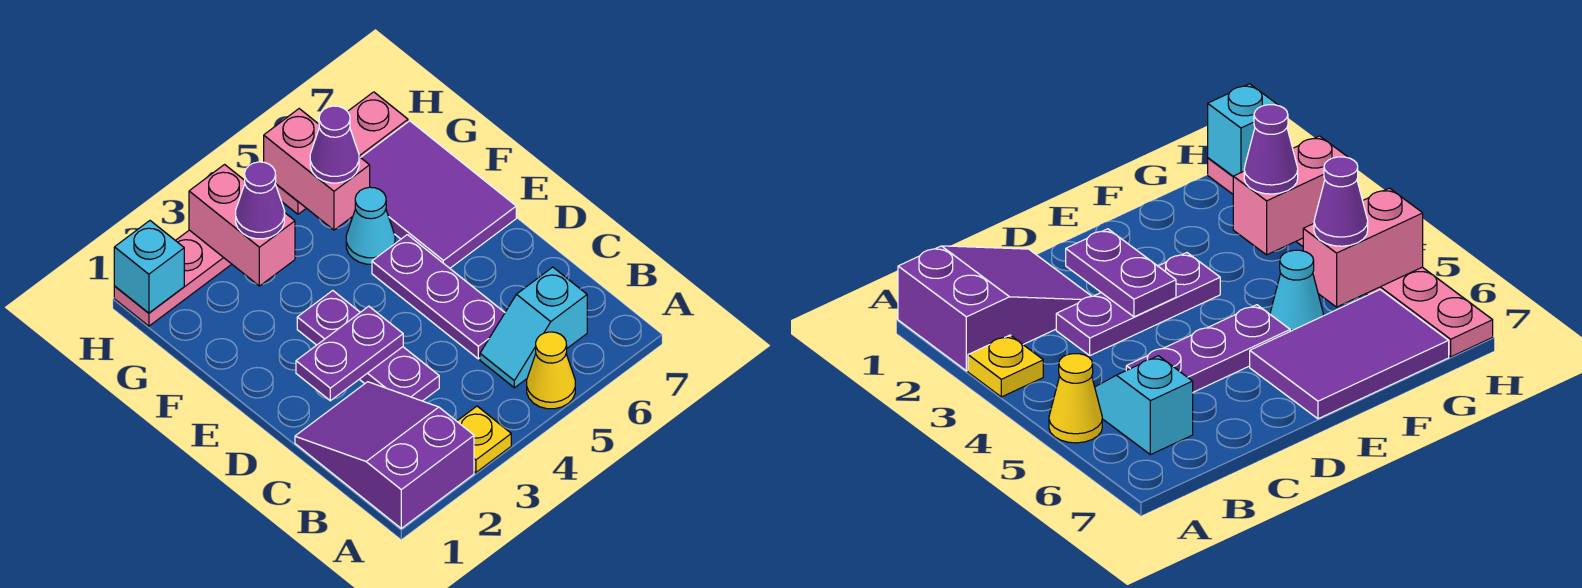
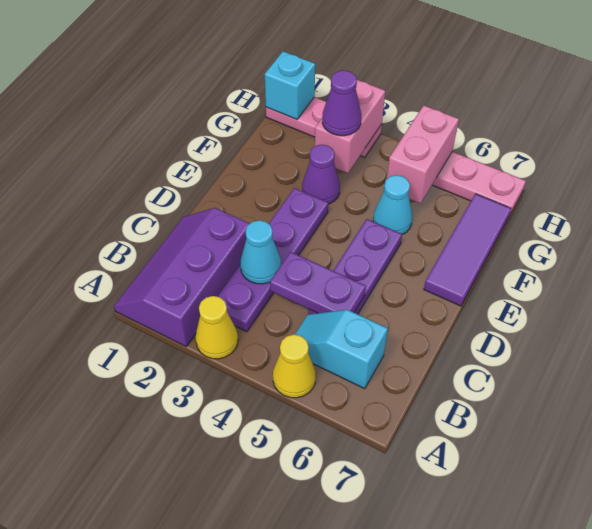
purple 2x3 slope [295,382,474,528] -> purple 2x3 slope turned to [114,208,250,346]
yellow 1x1 plate [457,406,511,473] -> yellow 1x1 cone [195,296,238,359]
purple 1x3 plate [297,291,439,401] -> purple 1x4 plate [217,188,328,332]
none -> cyan 1x1 cone [240,220,281,284]
purple 1x2 plate [296,306,403,401] -> purple 1x2 plate moved to [270,252,366,313]
purple 2x3 tile [361,121,516,268] -> purple 1x3 tile [424,194,511,306]
purple 1x1 cone [310,106,359,183] -> purple 1x1 cone moved to [302,145,340,204]

